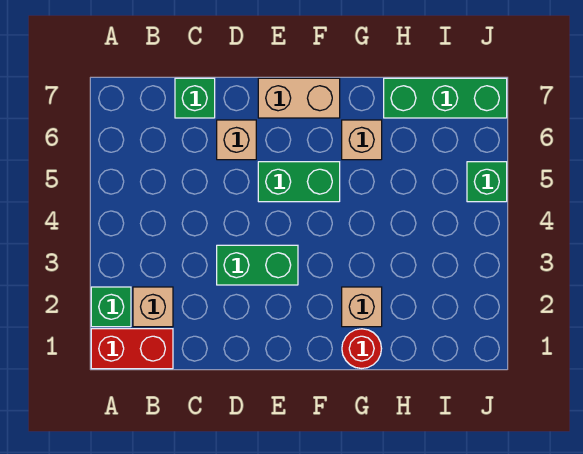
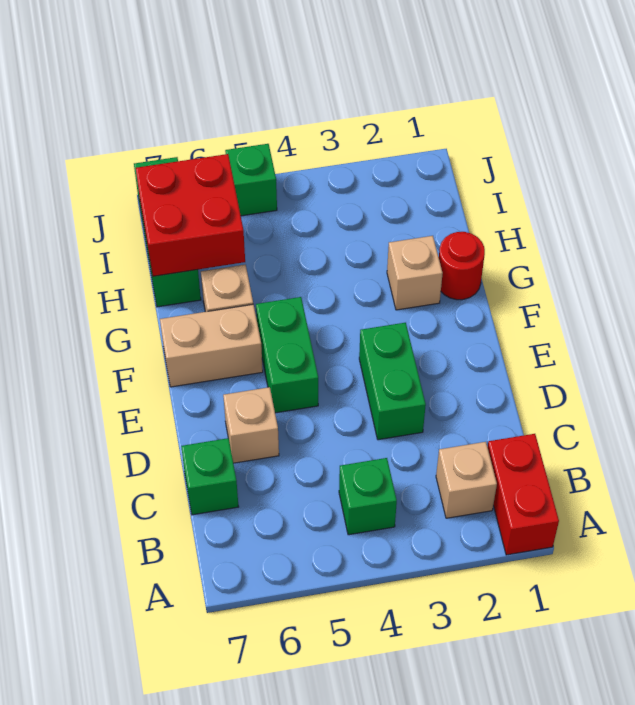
green 1x1 brick [91,287,131,327] -> green 1x1 brick moved to [339,458,397,535]
tan 1x2 brick [258,78,340,118] -> tan 1x2 brick turned to [160,304,263,387]
none -> red 2x2 brick [136,154,245,276]

